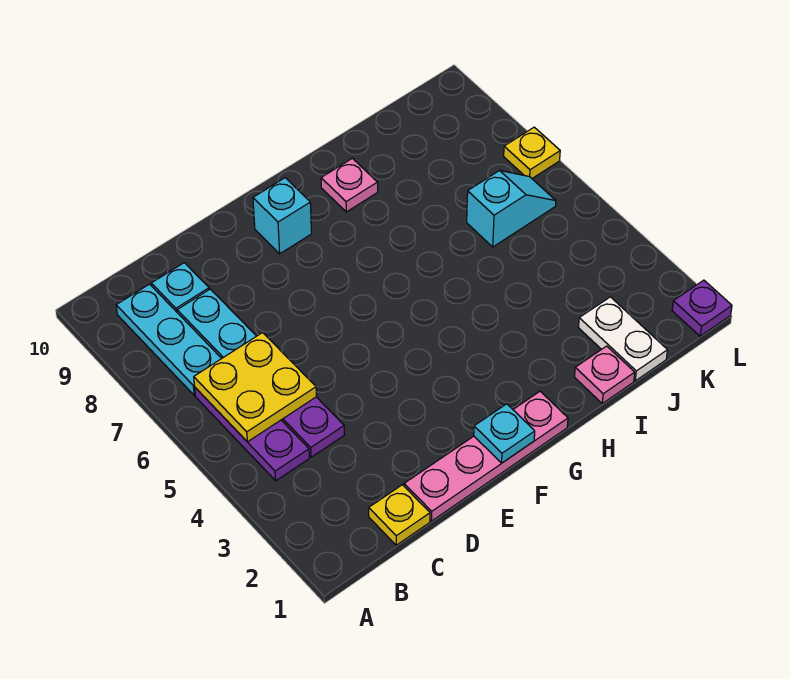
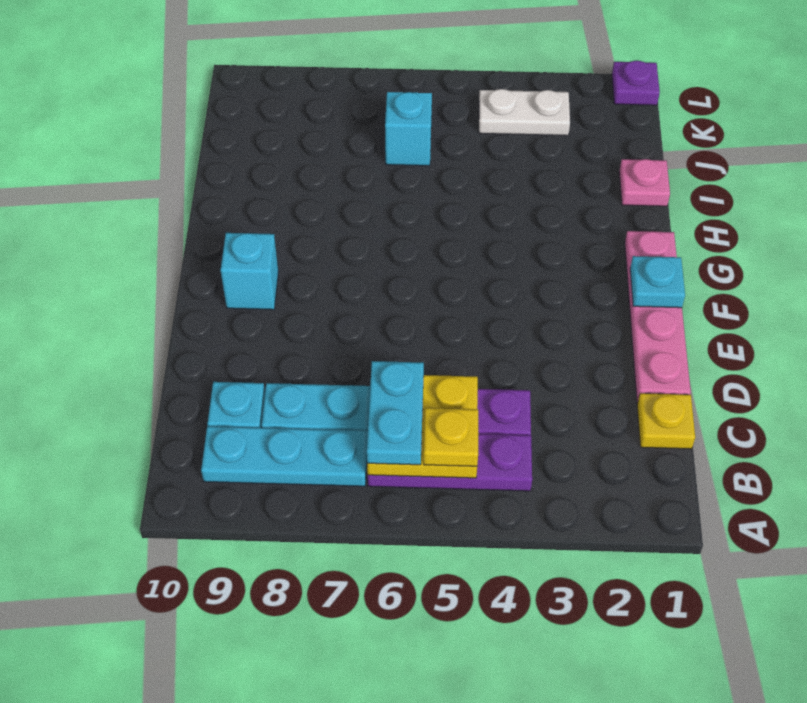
none -> cyan 1x2 plate [367,361,424,465]
pink 1x1 plate [321,158,378,212] -> none
white 1x2 plate [578,297,667,381] -> white 1x2 plate moved to [479,89,570,136]
yellow 1x1 plate [504,127,560,178] -> yellow 1x1 plate moved to [424,408,478,466]

